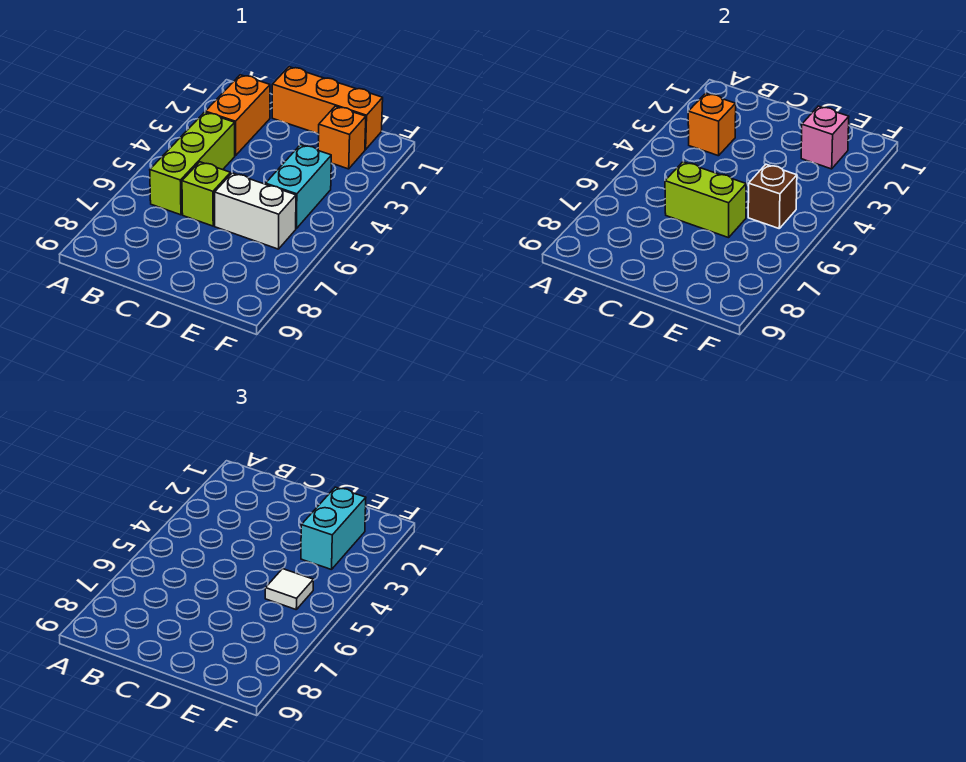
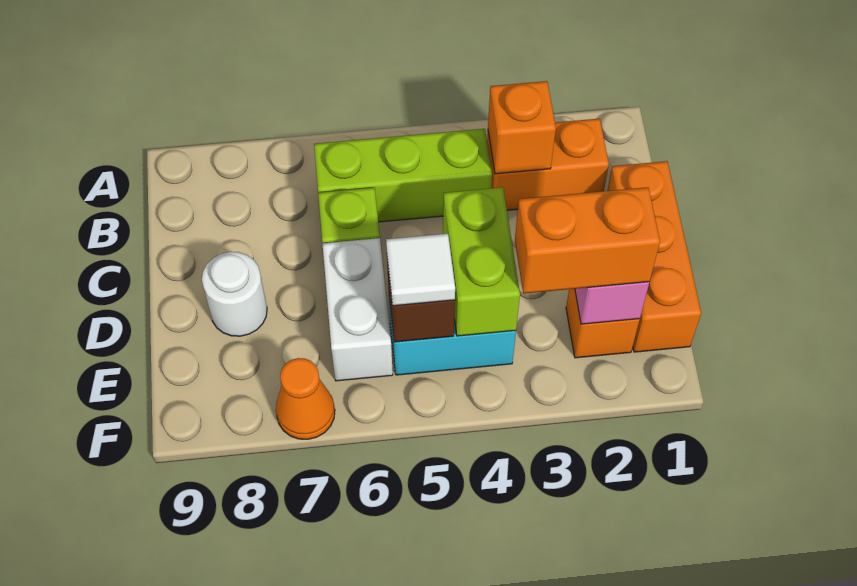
lime 1x2 brick [665,162,746,238] -> lime 1x2 brick moved to [443,187,520,336]
none -> white 1x1 round brick [202,252,267,336]
cyan 1x2 brick [301,487,366,570] -> orange 1x2 brick [515,187,660,293]
none -> orange 1x1 cone [276,358,335,439]

